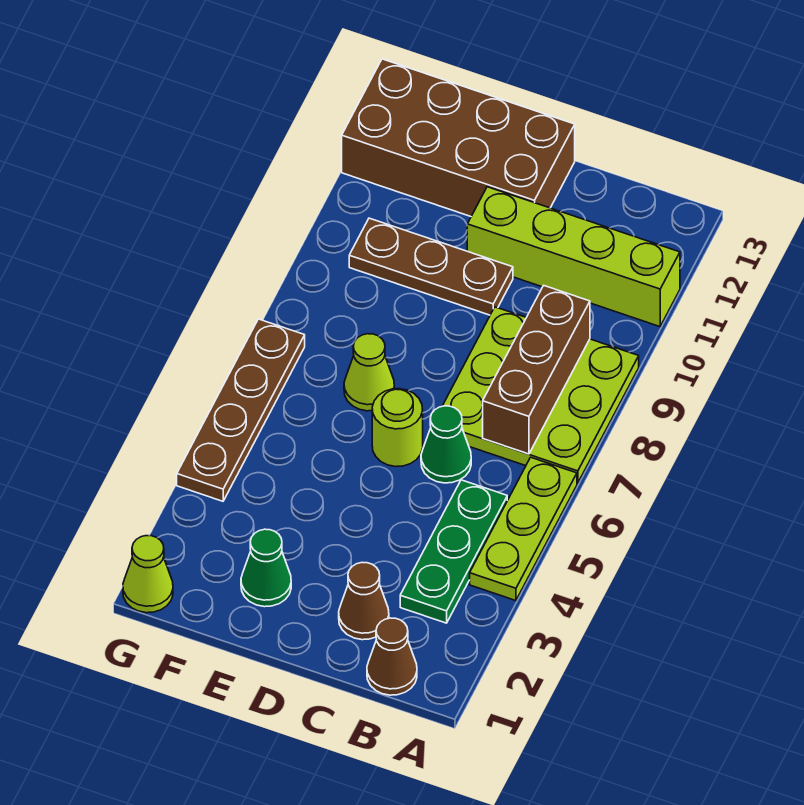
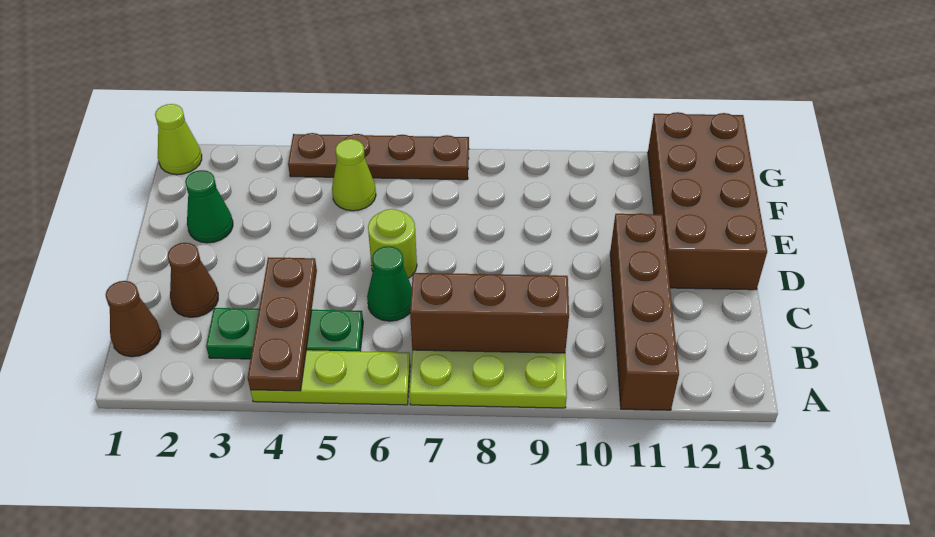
lime 1x4 brick [467,187,680,327] -> brown 1x4 brick [610,213,679,410]
brown 1x3 plate [349,218,513,315] -> brown 1x3 plate moved to [248,257,317,391]
lime 1x1 cone [344,334,394,411] -> lime 1x1 cone moved to [332,139,376,211]

